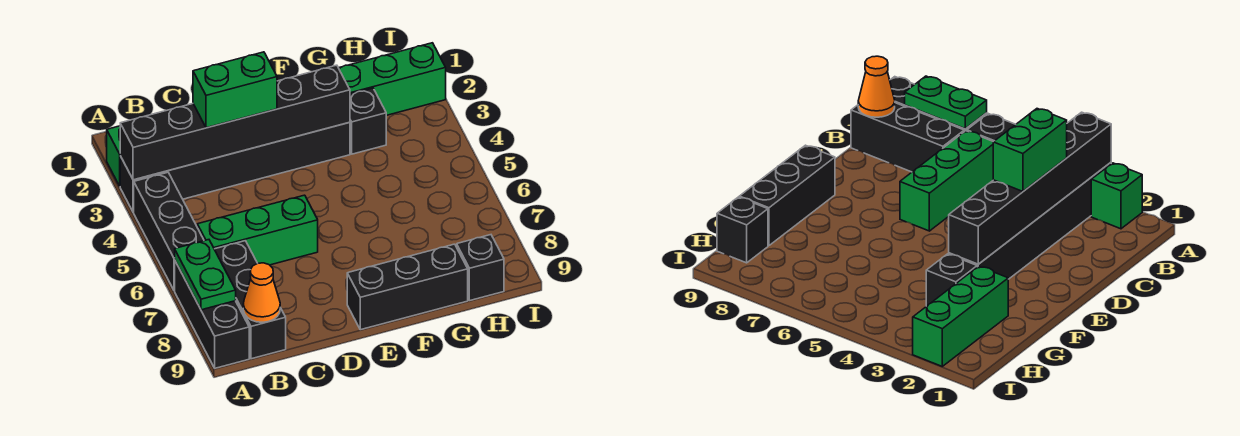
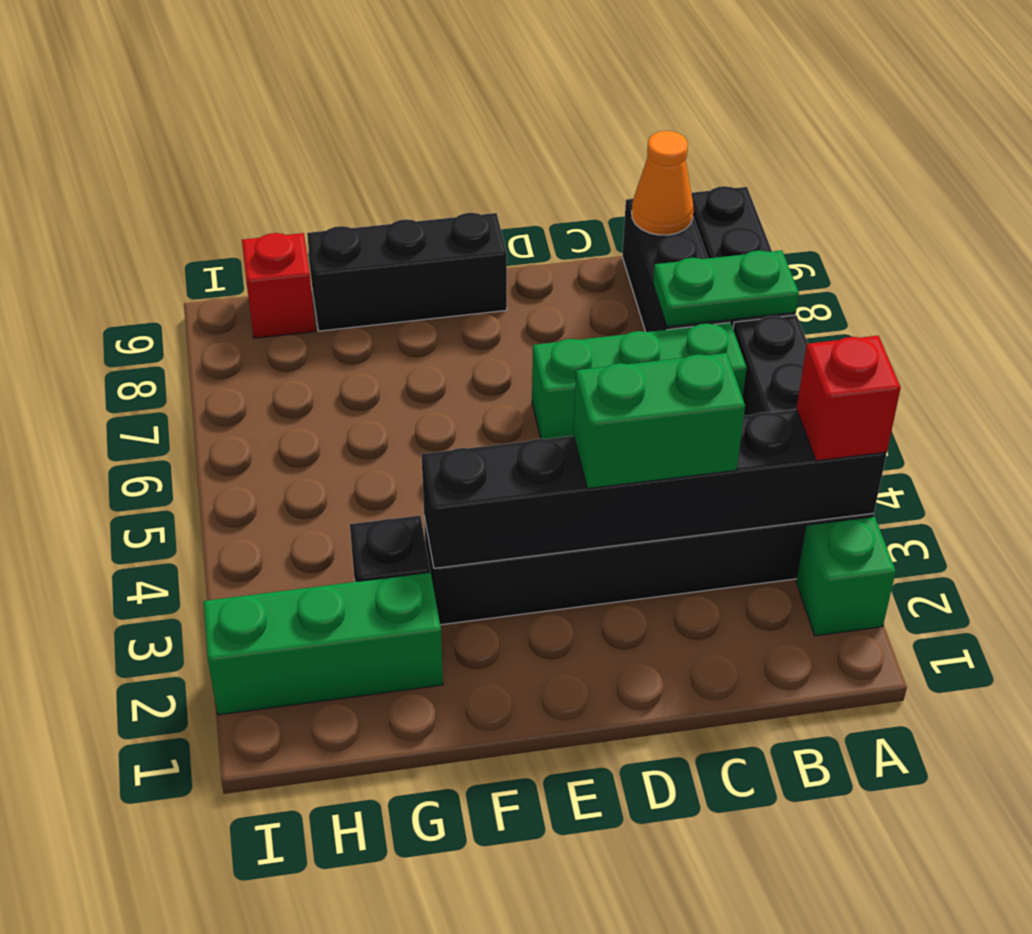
none -> red 1x1 brick [797,336,901,461]
green 1x2 plate [175,240,236,310] -> green 1x2 plate turned to [653,250,799,327]
black 1x1 brick [457,235,504,300] -> red 1x1 brick [242,233,315,338]

